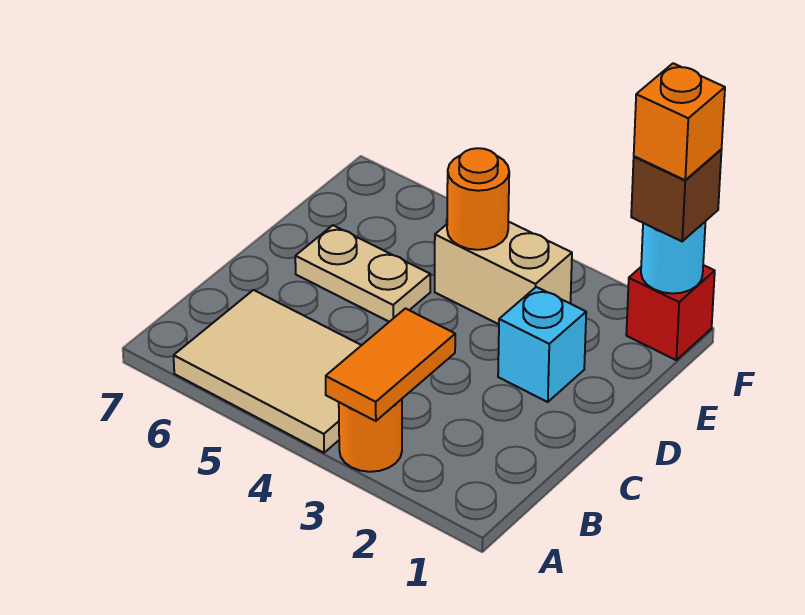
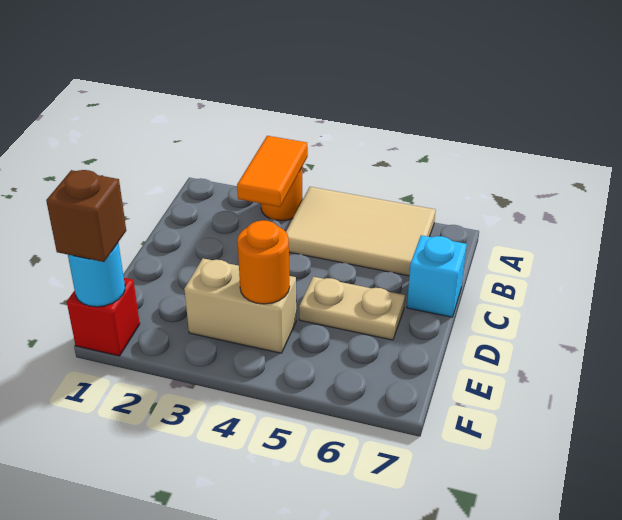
cyan 1x1 brick [498,287,586,402] -> cyan 1x1 brick moved to [407,235,467,317]
orange 1x1 brick [634,63,725,180] -> none

